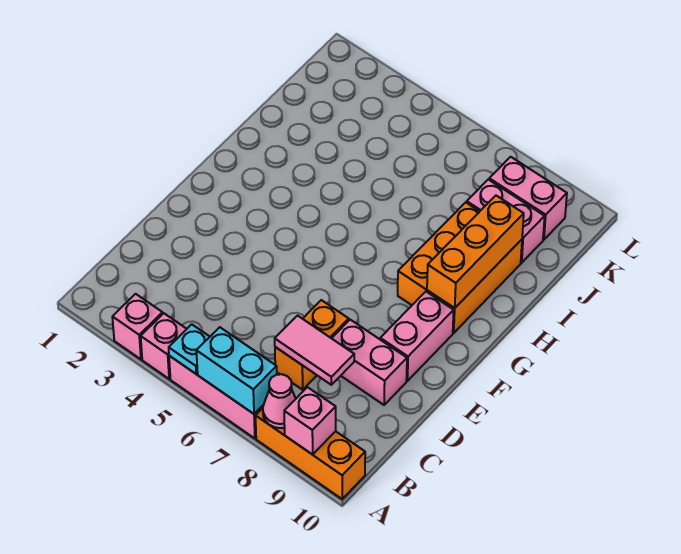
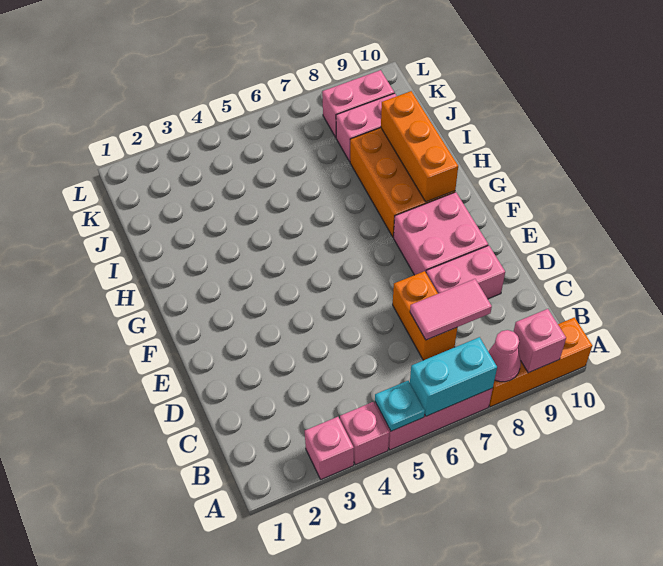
pink 1x2 brick [380,292,454,381] -> pink 2x2 brick [394,192,488,275]

